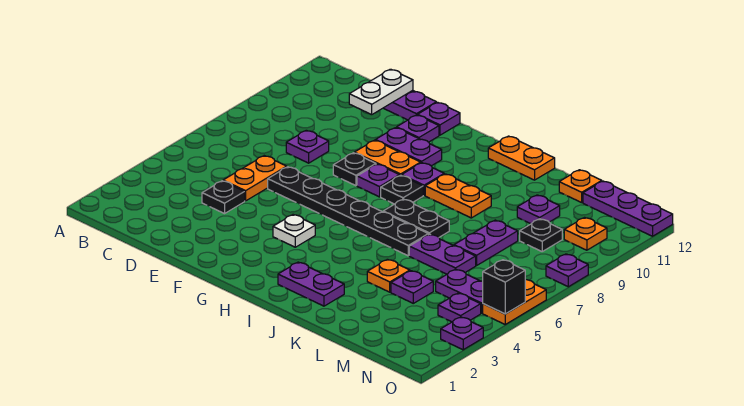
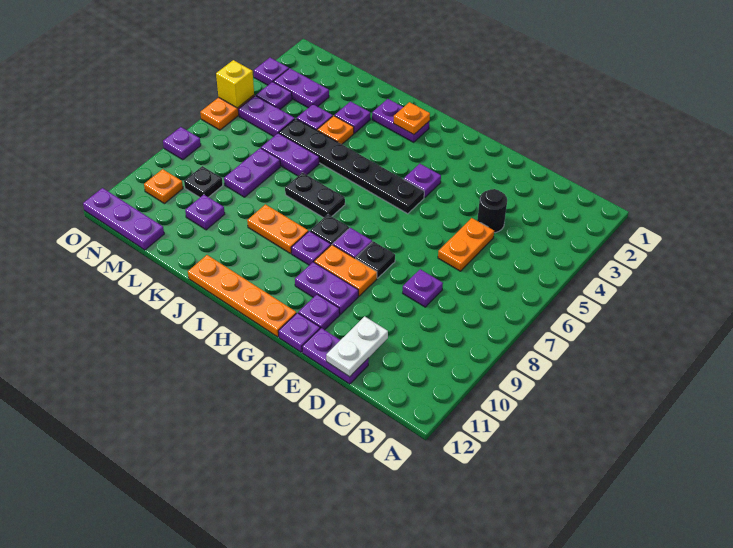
black 1x1 plate [202,181,245,214] -> black 1x1 round brick [477,189,507,233]
black 1x6 plate [268,167,428,256] -> black 1x6 plate moved to [279,119,424,214]
white 1x1 plate [273,215,315,247] -> purple 1x1 plate [404,164,441,198]
orange 1x2 plate [488,136,555,180] -> orange 1x4 plate [188,255,296,337]
none -> purple 1x1 plate [334,102,370,133]
orange 1x1 plate [559,170,602,203] -> orange 1x1 plate moved to [394,102,430,135]
none -> purple 1x2 plate [273,68,329,108]
black 1x1 brick [483,260,525,314] -> yellow 1x1 brick [216,60,254,108]

